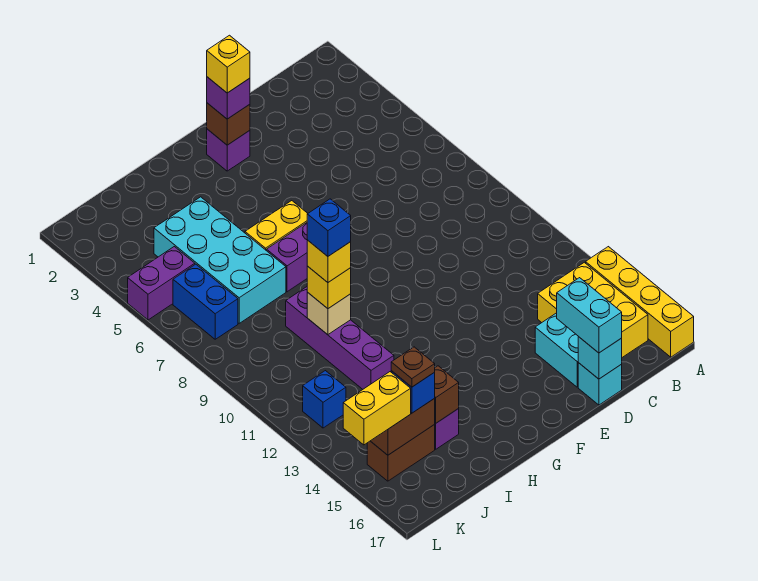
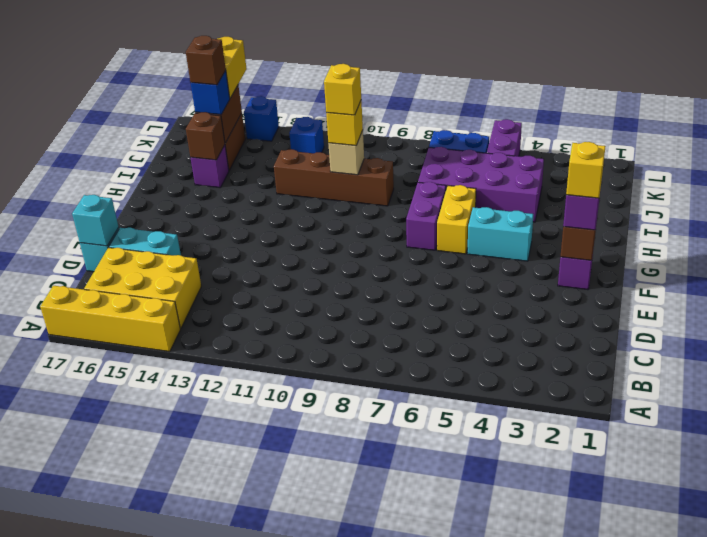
cyan 1x2 brick [557,278,622,353] -> cyan 1x2 brick moved to [467,207,533,261]
cyan 2x4 brick [154,197,286,323] -> purple 2x4 brick [418,147,544,222]
purple 1x4 brick [286,287,394,389] -> brown 1x4 brick [274,149,394,206]
blue 1x1 brick [307,199,351,256] -> blue 1x1 brick moved to [244,96,279,141]
brown 1x1 plate [391,347,435,387] -> brown 1x1 brick [186,36,226,85]

